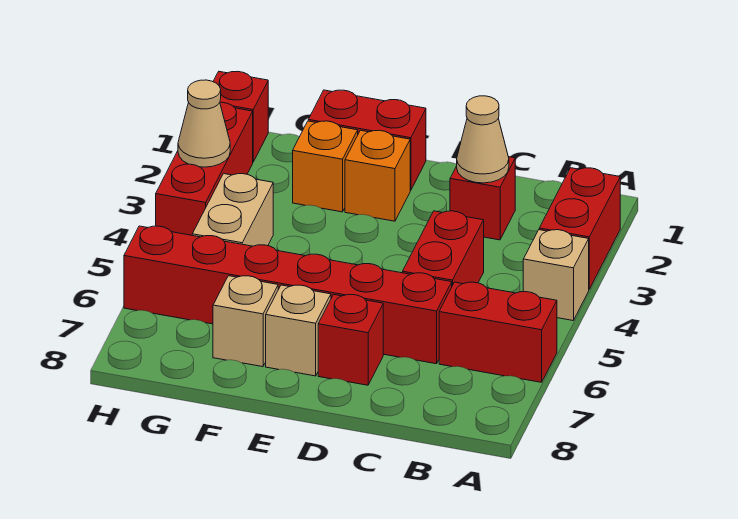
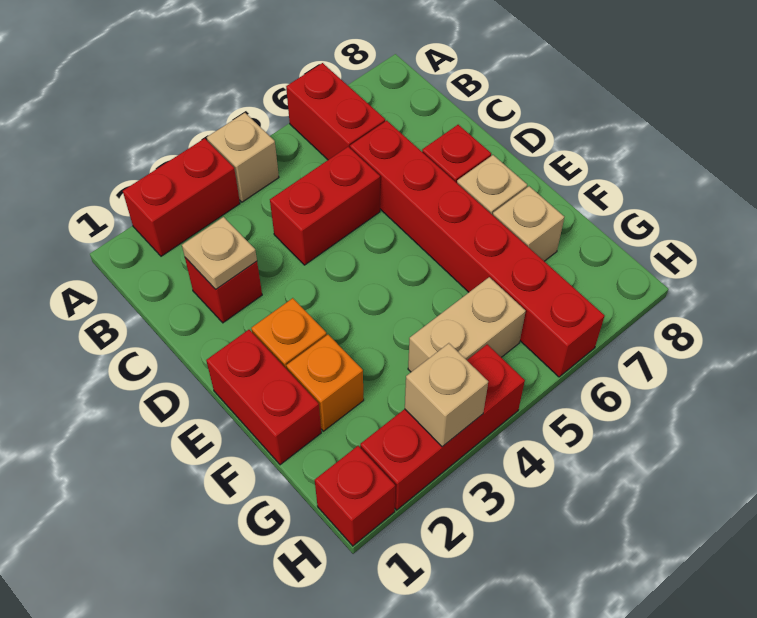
tan 1x1 cone [457,96,509,183] -> tan 1x1 plate [182,217,257,289]
tan 1x1 cone [178,80,230,167] -> tan 1x1 brick [405,343,488,447]

